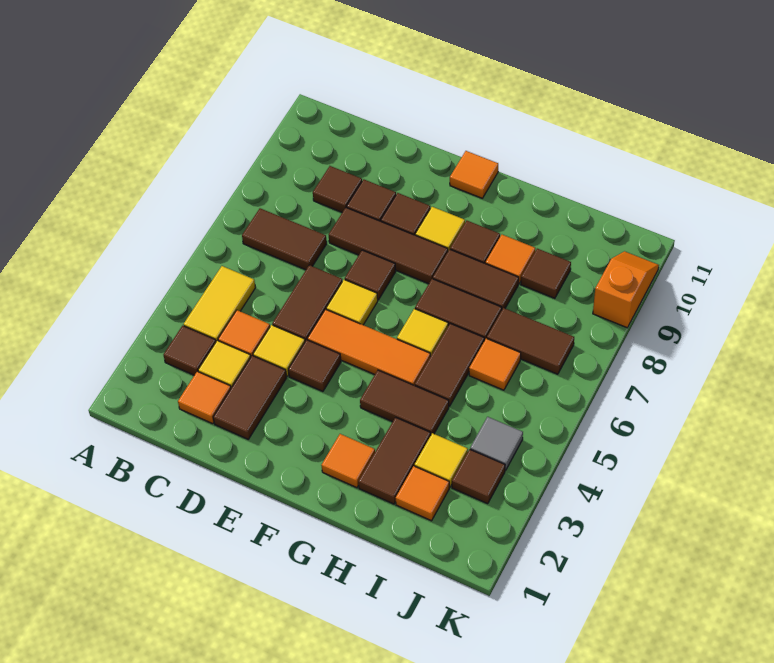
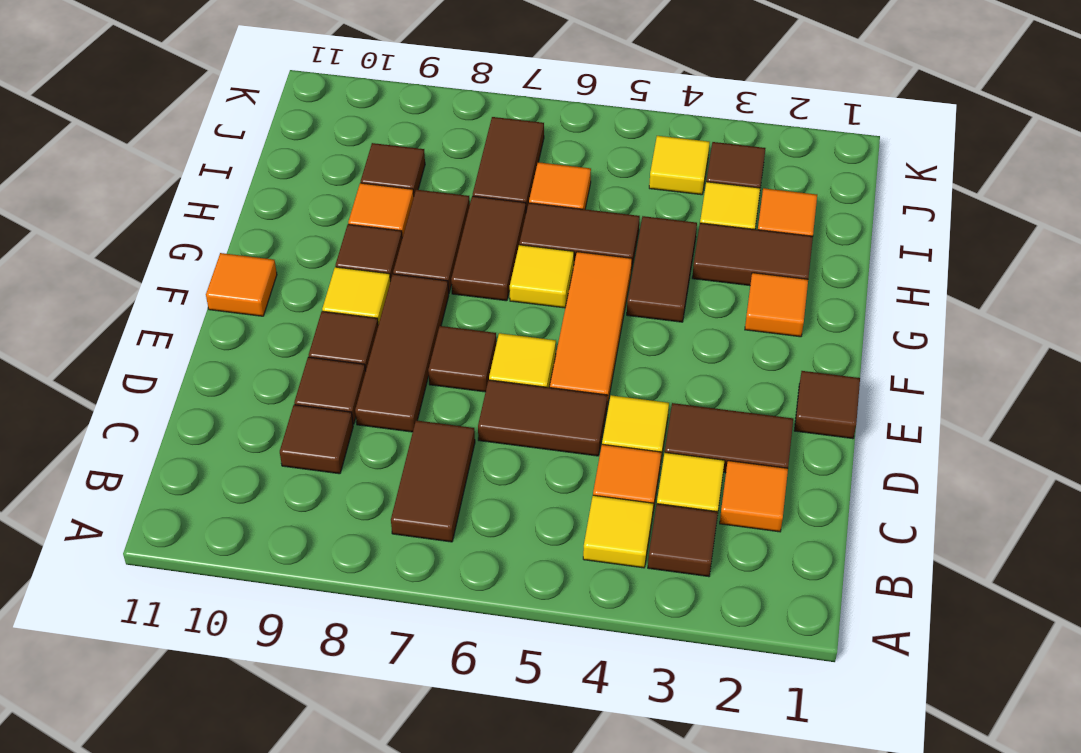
yellow 1x2 tile [184,266,256,341] -> yellow 1x1 tile [583,495,653,568]
brown 1x1 tile [288,340,341,391] -> brown 1x1 tile moved to [794,371,860,439]
grey 1x1 tile [470,417,523,470] -> yellow 1x1 tile [649,136,710,195]
orange 1x2 slope [593,251,659,328] -> none

